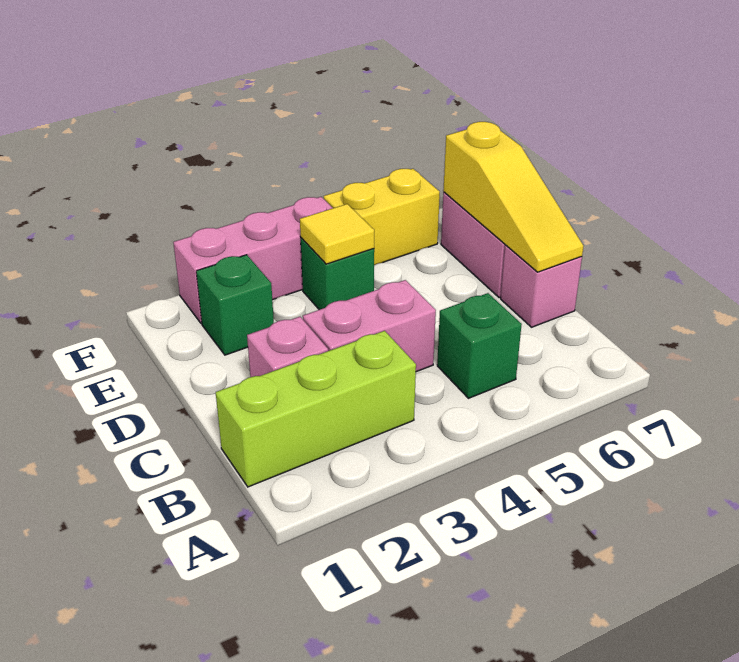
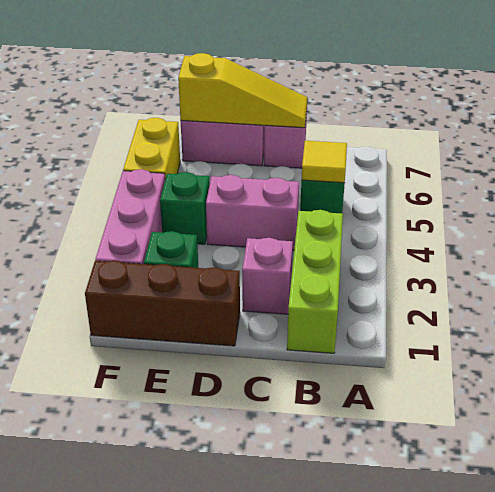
pink 1x2 brick [303,280,436,372] -> pink 1x2 brick turned to [206,175,299,250]
none -> brown 1x3 brick [85,261,240,346]
yellow 1x1 tile [300,204,374,264] -> yellow 1x1 tile moved to [302,141,347,183]

